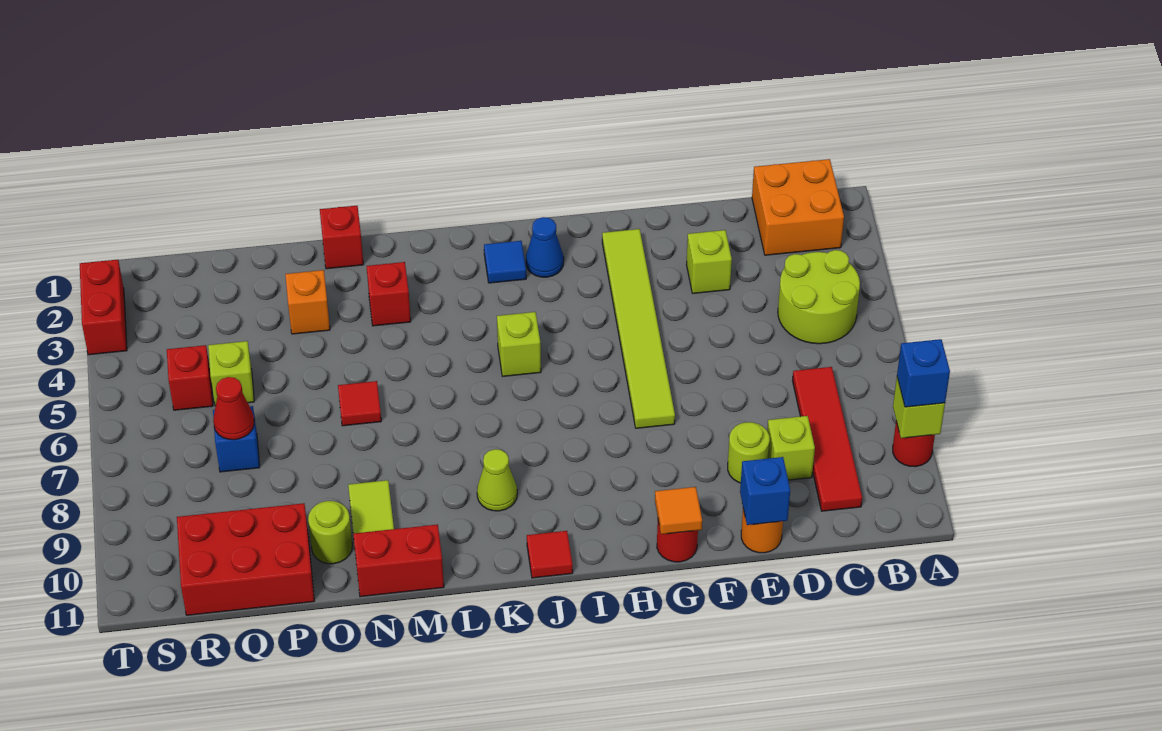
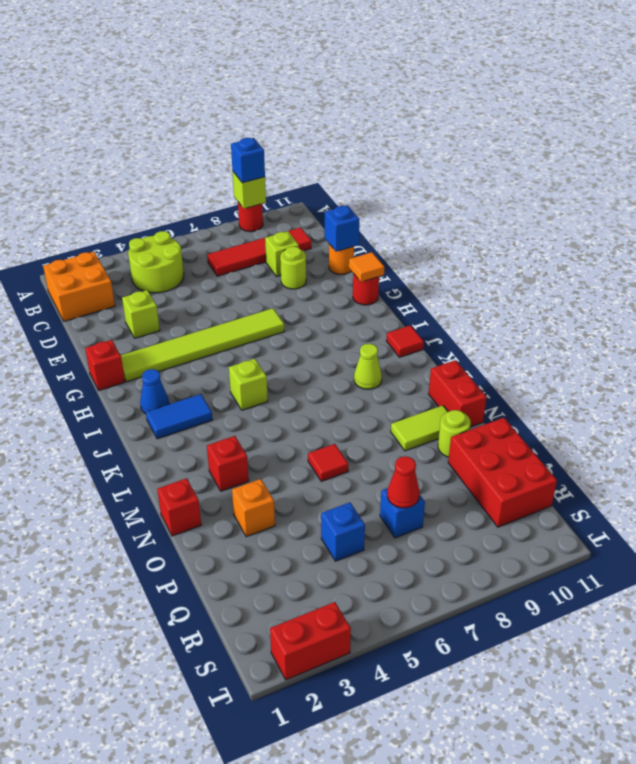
blue 1x1 tile [484,241,526,283] -> blue 1x2 tile [146,394,213,439]
lime 1x1 brick [208,341,254,406] -> blue 1x1 brick [321,502,365,561]
red 1x1 brick [167,345,213,410] -> red 1x1 brick moved to [85,340,125,390]

